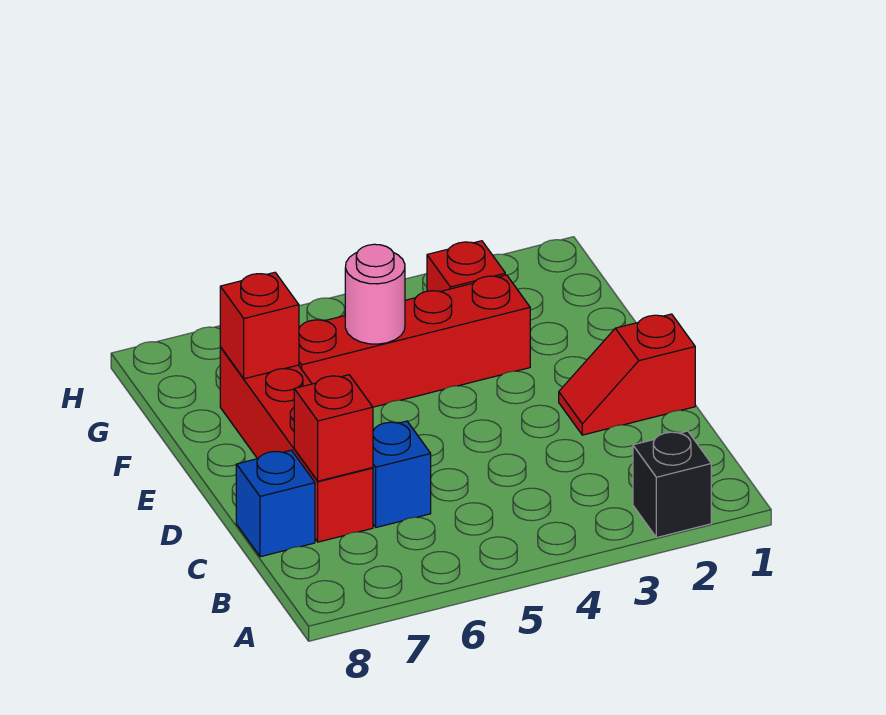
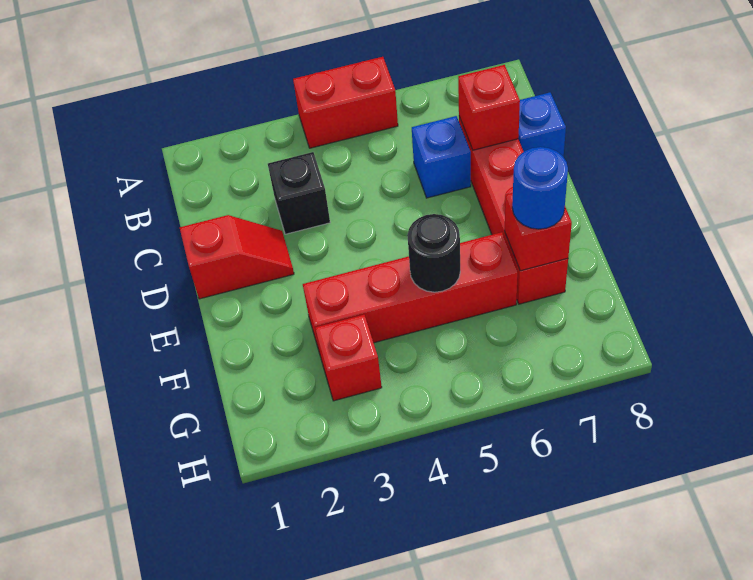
black 1x1 brick [633,431,711,538] -> black 1x1 brick moved to [268,152,330,234]
none -> red 1x2 brick [293,57,398,148]
pink 1x1 round brick [345,244,405,344] -> black 1x1 round brick [407,214,460,292]
none -> blue 1x1 round brick [512,147,568,229]

